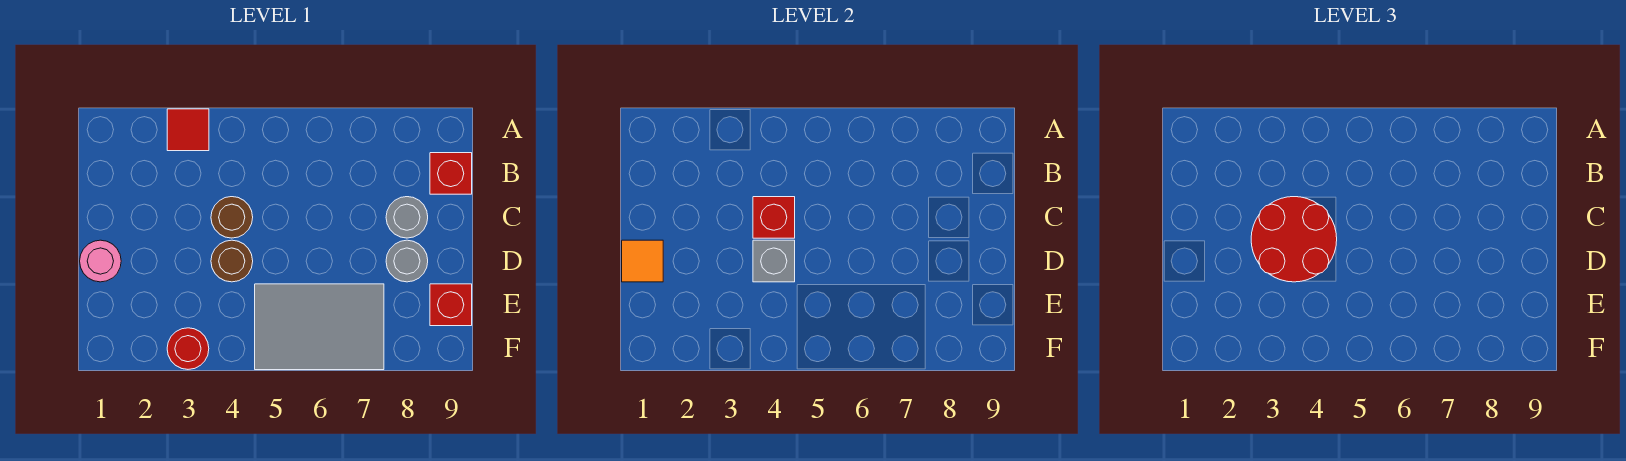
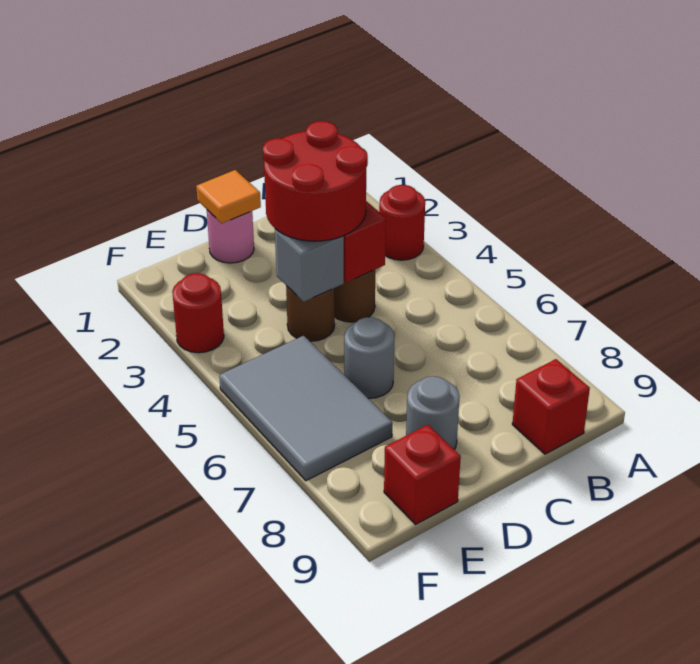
red 1x1 tile [167,109,209,151] -> red 1x1 round brick [379,185,425,260]
grey 1x1 round brick [386,197,428,238] -> grey 1x1 round brick moved to [344,317,395,399]

